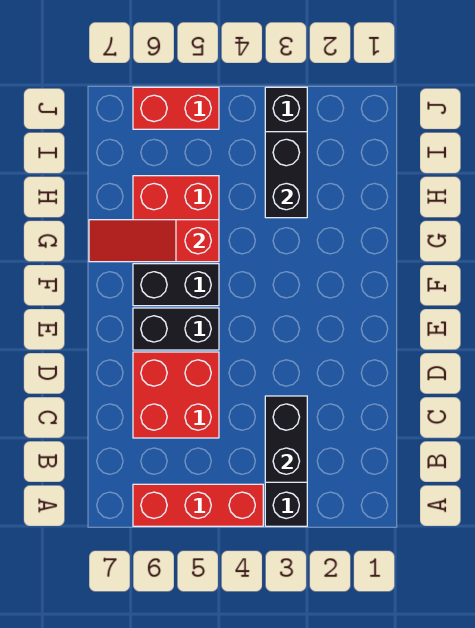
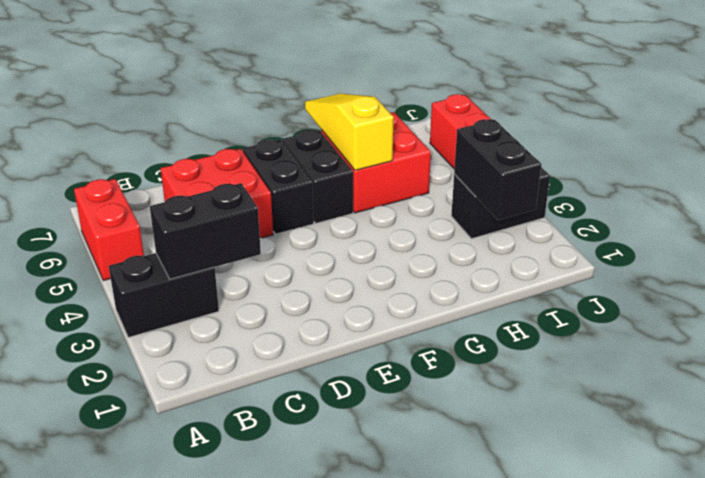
red 1x3 brick [133,484,263,526] -> red 1x2 brick [74,179,144,281]
red 1x3 slope [89,220,219,262] -> yellow 1x3 slope [305,94,394,170]
black 1x2 brick [265,132,307,218] -> black 1x2 brick turned to [454,119,541,220]

